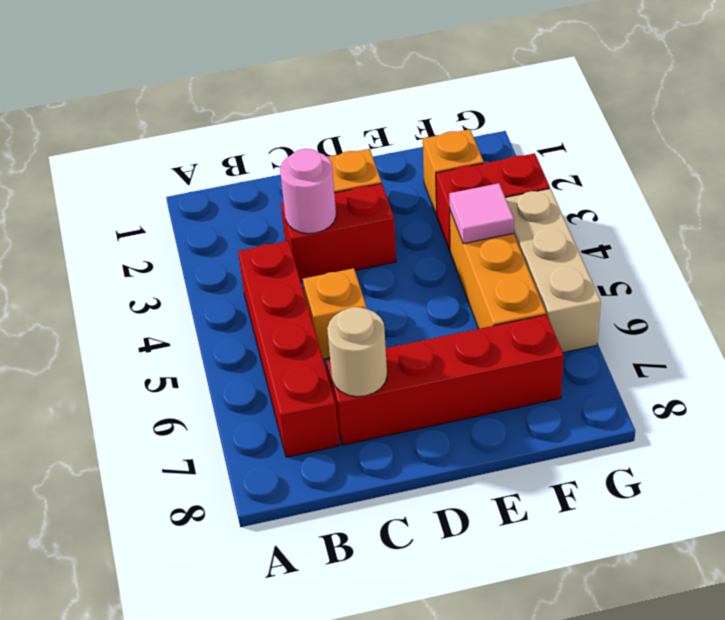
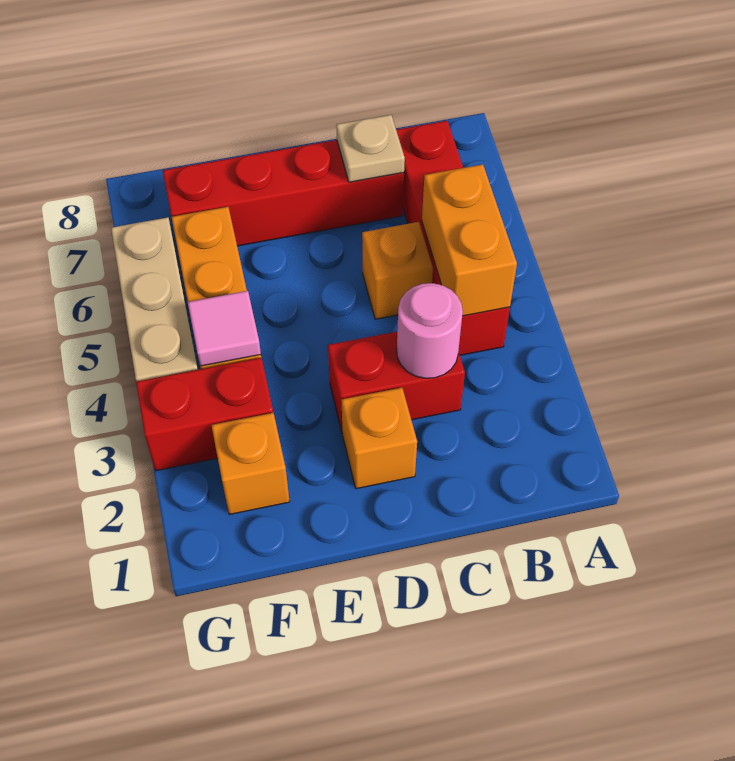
none -> orange 1x2 brick [422,164,517,316]
tan 1x1 round brick [327,307,387,397] -> tan 1x1 plate [336,115,405,182]

